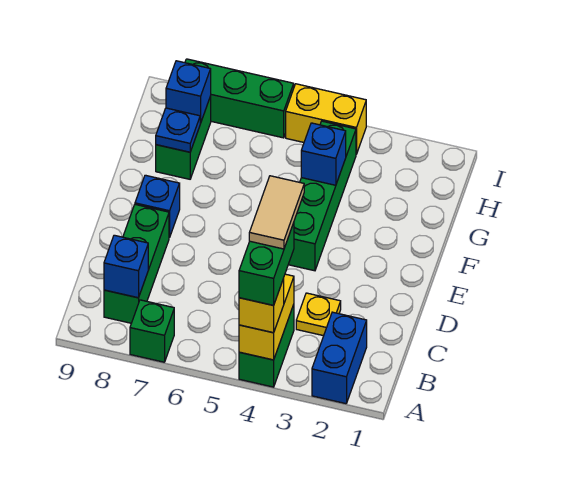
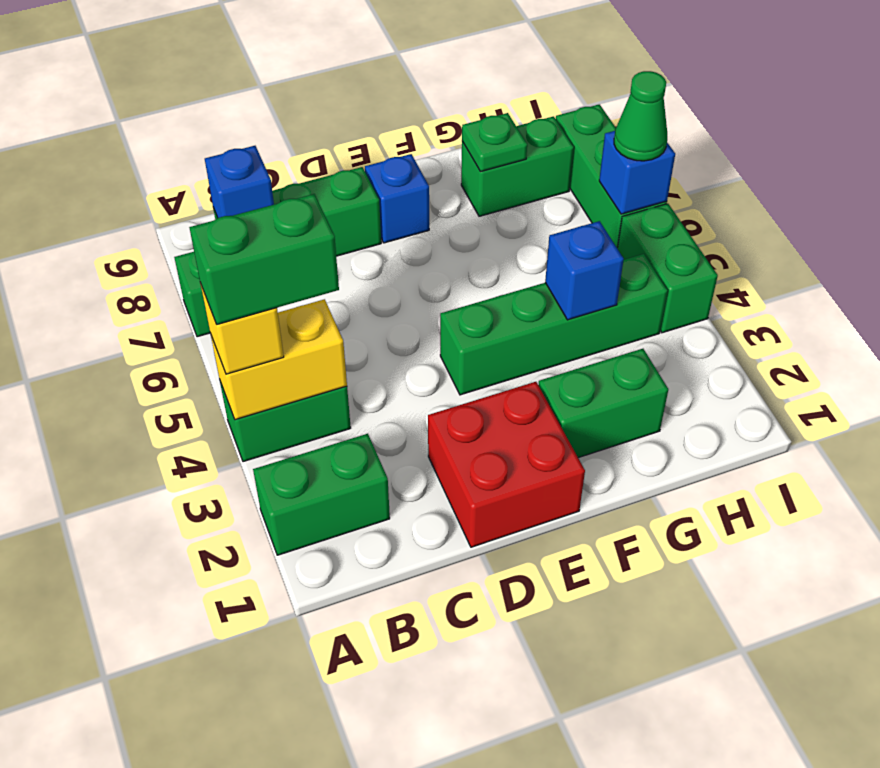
blue 1x2 brick [312,312,367,404] -> green 1x2 brick [253,434,390,555]
tan 1x2 tile [249,176,304,249] -> none
yellow 1x1 plate [296,293,341,336] -> none
none -> red 2x2 brick [428,382,585,547]
none -> green 1x2 brick [538,349,668,458]
blue 1x1 plate [156,108,200,152] -> green 1x1 plate [462,113,527,172]
blue 1x1 brick [166,61,211,123] -> blue 1x1 brick moved to [599,131,675,214]
yellow 1x2 brick [286,84,366,154] -> green 1x2 brick [618,204,718,333]
none -> green 1x1 cone [614,71,667,161]

